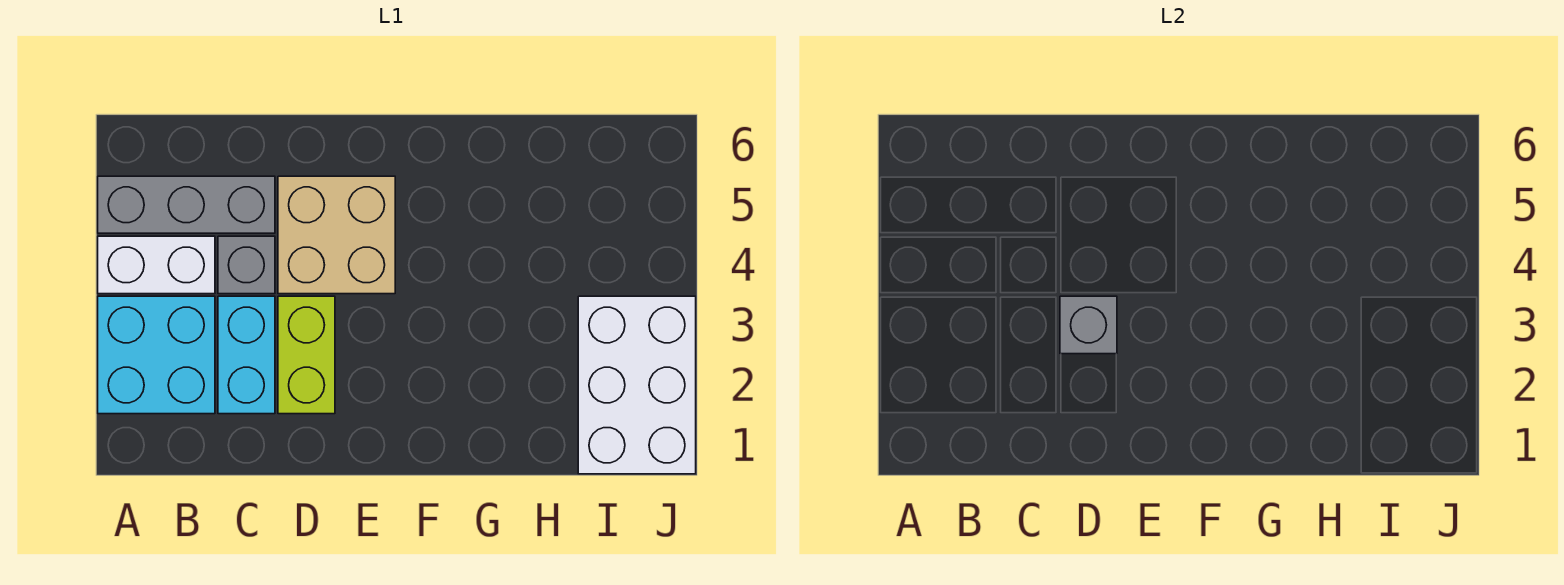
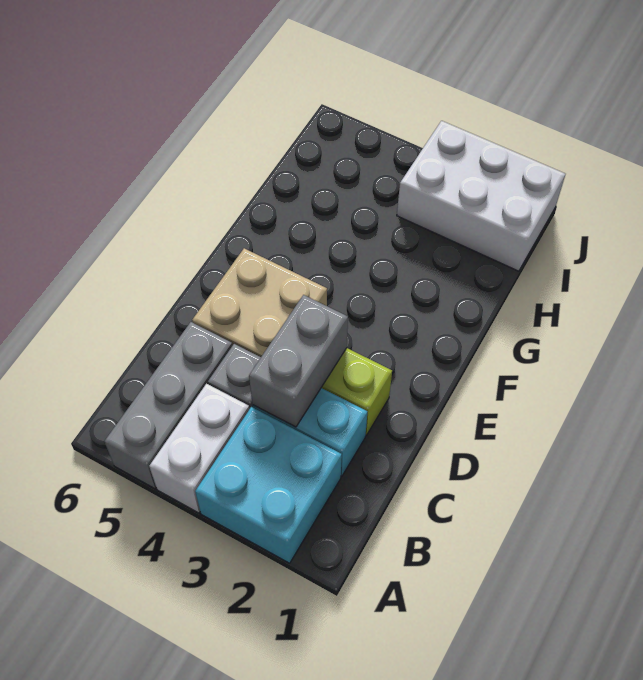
grey 1x1 brick [1060,296,1117,354] -> grey 1x2 brick [249,295,348,427]

